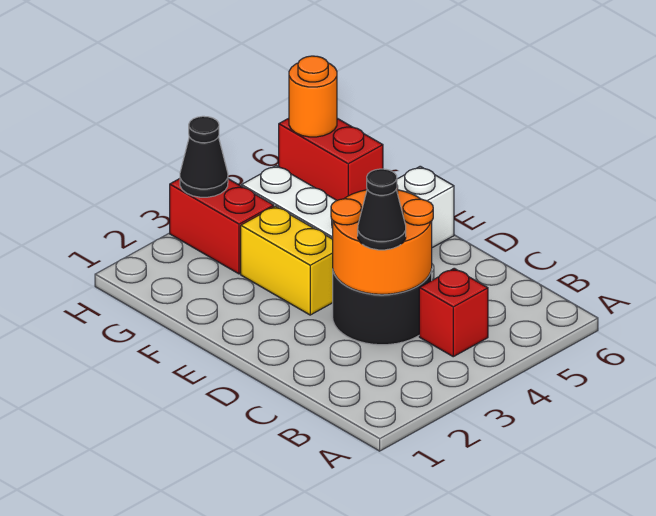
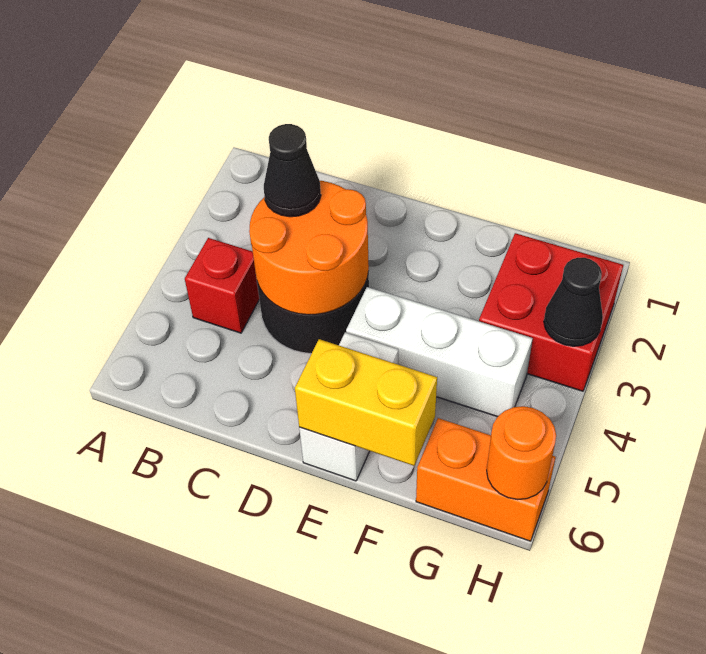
yellow 1x2 brick [241,206,333,315] -> yellow 1x2 brick moved to [295,339,437,466]
red 1x2 brick [170,179,274,274] -> red 2x2 brick [479,233,623,391]
red 1x2 brick [279,118,383,200] -> orange 1x2 brick [416,418,556,541]

